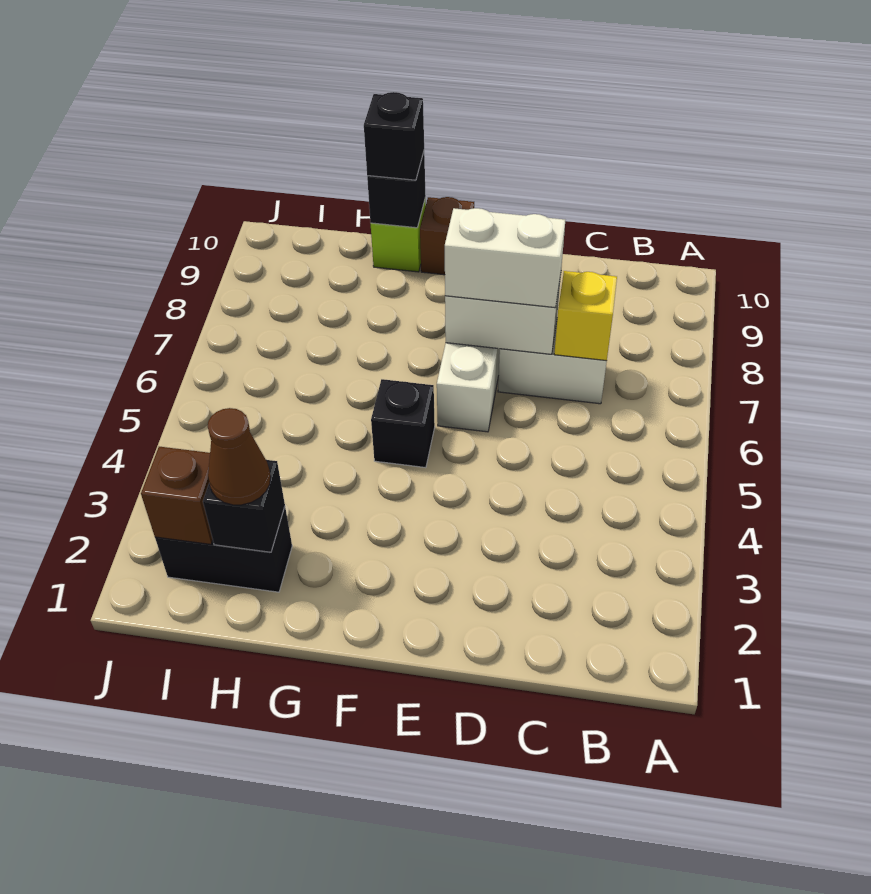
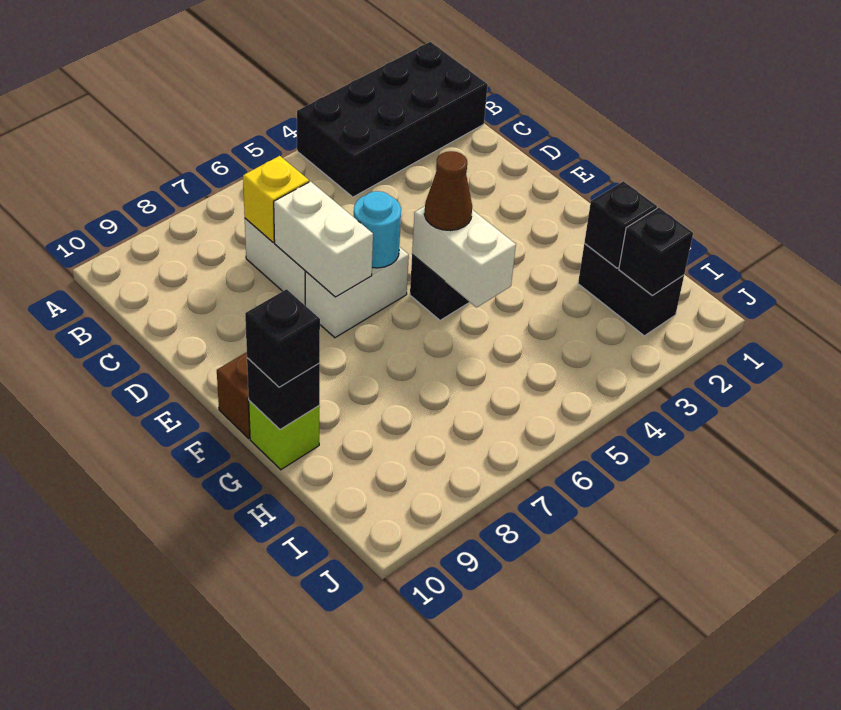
none -> black 2x4 brick [297,42,488,197]
white 1x2 brick [445,208,565,308] -> white 1x2 brick moved to [412,206,516,308]
none -> cyan 1x1 round brick [354,191,401,268]
brown 1x1 cone [208,408,271,505] -> brown 1x1 cone moved to [424,151,472,231]
brown 1x1 brick [141,447,213,544] -> black 1x1 brick [619,208,693,296]

